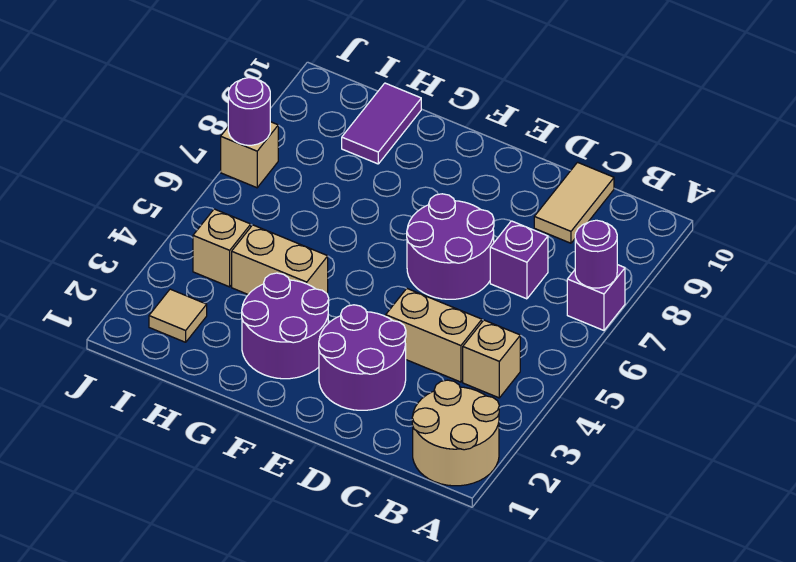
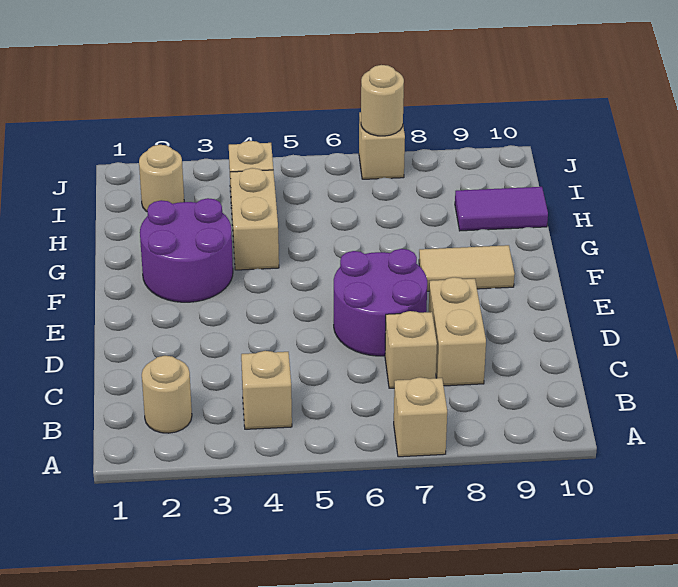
tan 2x2 round brick [412,380,499,486] -> tan 1x1 round brick [142,356,192,433]
purple 1x1 brick [567,265,625,330] -> tan 1x1 brick [394,377,447,457]
purple 1x1 round brick [575,220,617,288] -> none
tan 1x2 brick [386,289,482,382] -> tan 1x2 brick moved to [429,277,486,386]
purple 1x1 brick [490,221,548,299] -> tan 1x1 brick [385,311,437,388]
tan 1x2 tile [534,162,614,243] -> tan 1x2 tile moved to [419,245,515,291]
purple 2x2 round brick [319,305,406,410] -> none
tan 1x1 tile [149,289,207,342] -> tan 1x1 round brick [139,145,184,211]
purple 1x1 round brick [228,78,270,145] -> tan 1x1 round brick [361,65,404,136]

